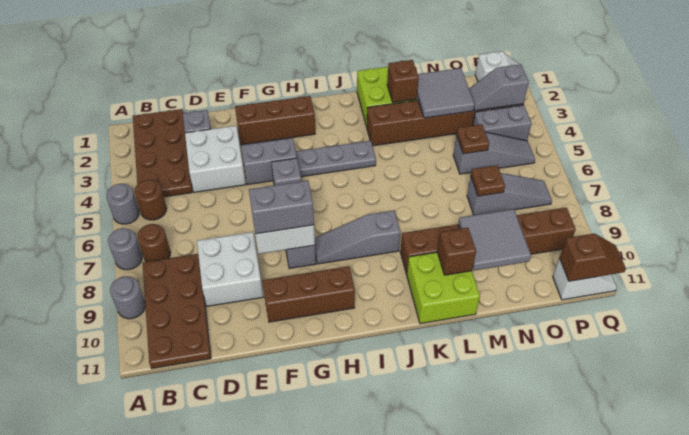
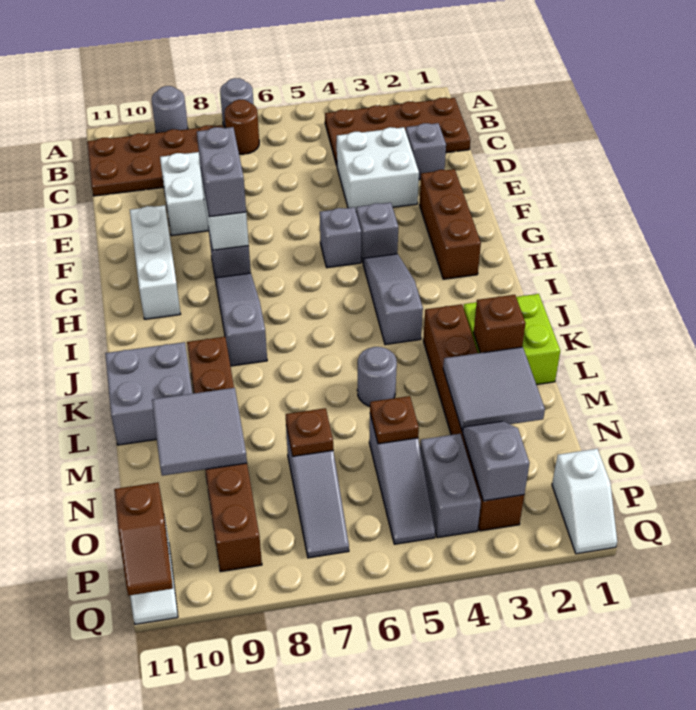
grey 1x1 round brick [106,184,139,224] -> grey 1x1 round brick moved to [357,347,397,406]
brown 1x1 round brick [135,180,167,220] -> none
grey 1x2 brick [241,138,297,185] -> grey 1x1 brick [356,203,398,262]
brown 1x3 brick [262,266,355,322] -> white 1x3 brick [130,205,180,319]
grey 1x3 plate [296,141,376,177] -> grey 1x3 slope [363,254,423,345]
lime 2x2 brick [407,252,480,324] -> grey 2x2 brick [105,342,192,445]
brown 1x1 brick [437,228,476,275] -> none

